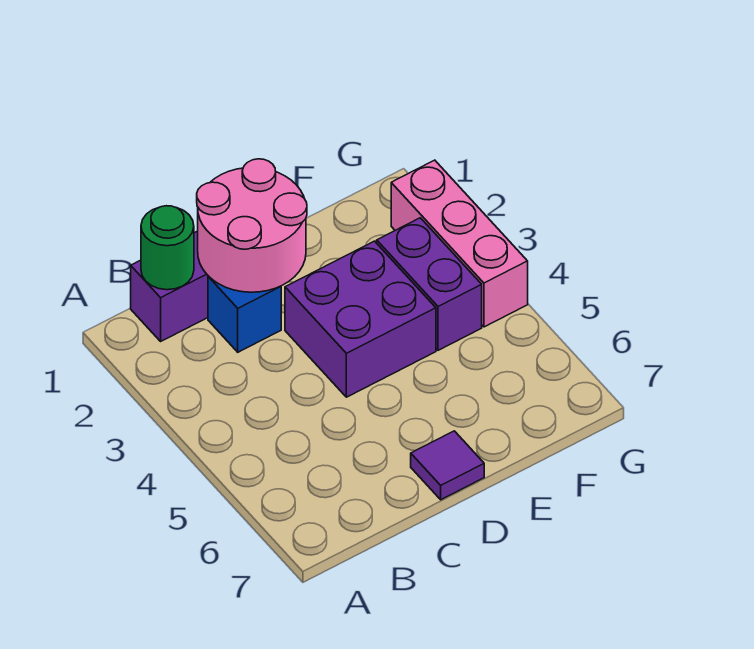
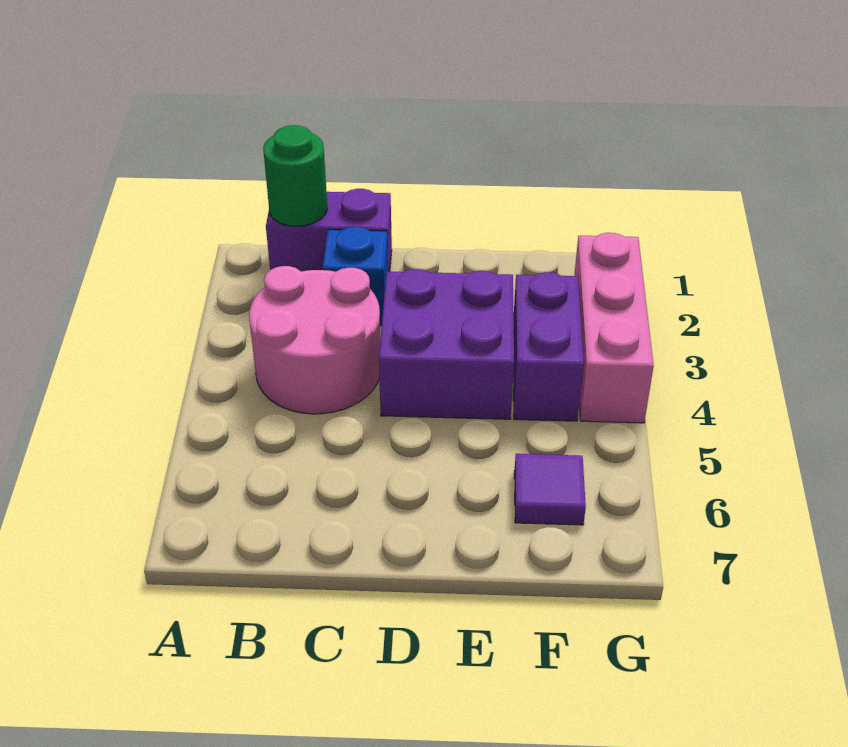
pink 2x2 round brick [197,159,307,292] -> pink 2x2 round brick moved to [249,266,380,414]
purple 1x1 tile [411,431,484,500] -> purple 1x1 tile moved to [514,454,586,525]

